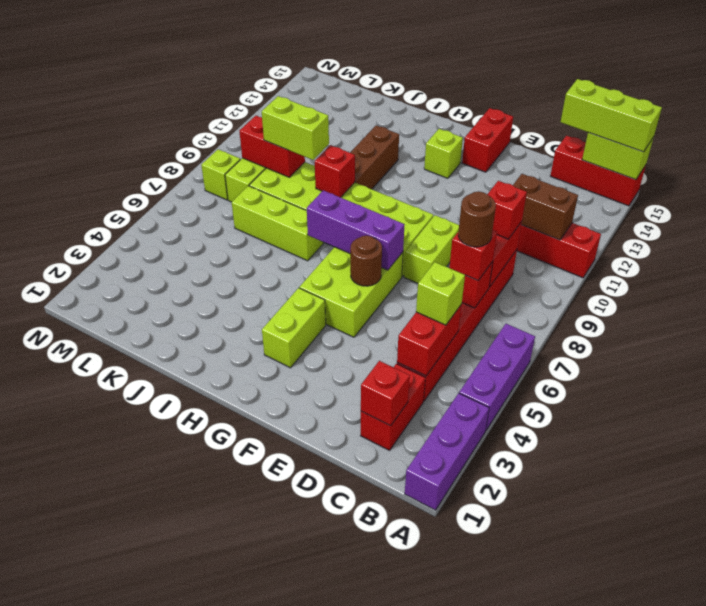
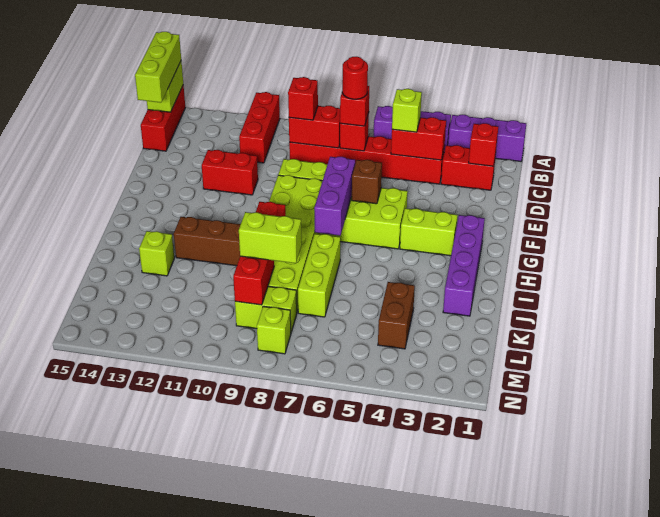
brown 1x2 brick [513,174,578,240] -> brown 1x2 brick moved to [378,282,415,349]
brown 1x1 round brick [458,191,496,247] -> red 1x1 round brick [342,57,368,99]
brown 1x1 round brick [350,235,382,286] -> brown 1x1 brick [352,160,382,204]
red 1x2 brick [462,108,513,172] -> red 1x2 brick moved to [202,150,258,195]
none -> purple 1x4 brick [443,215,485,316]
lime 1x1 brick [424,129,463,178] -> lime 1x1 brick moved to [139,231,174,276]
lime 1x2 brick [262,96,329,160] -> lime 1x2 brick turned to [239,212,302,263]

